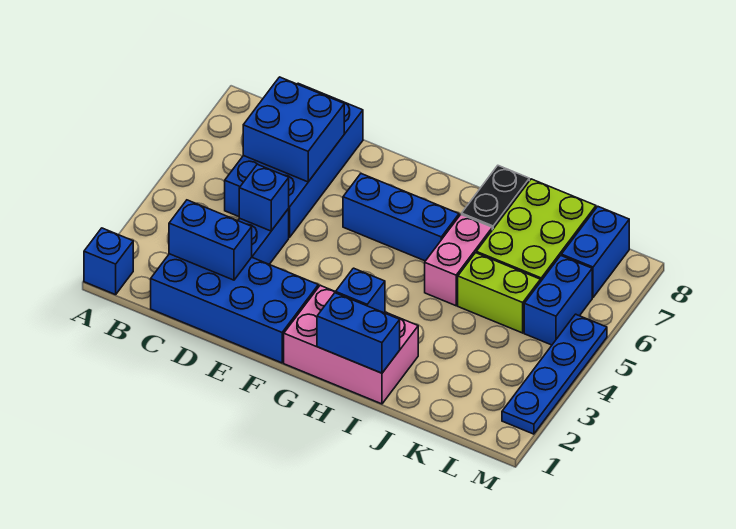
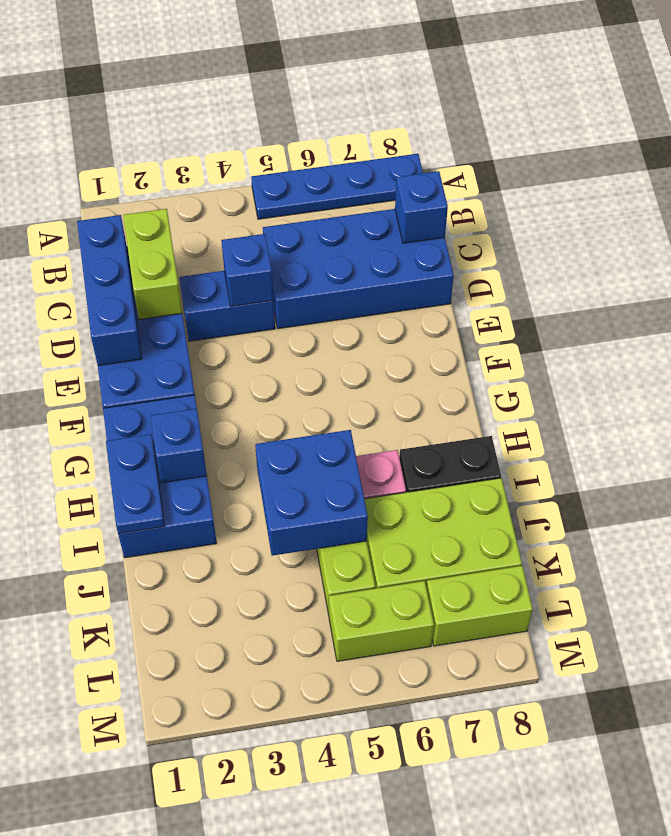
blue 1x1 brick [84,228,133,295] -> blue 1x1 brick moved to [395,171,448,243]
blue 1x2 brick [169,200,252,280] -> lime 1x2 brick [123,209,182,320]
blue 2x2 brick [243,77,344,182] -> blue 2x2 brick moved to [255,430,368,556]
blue 1x3 brick [343,174,459,261] -> blue 1x3 brick moved to [77,215,142,366]
pink 2x3 brick [284,285,418,404] -> blue 2x3 brick [103,395,217,558]
blue 1x2 brick [317,293,400,373] -> blue 1x2 plate [106,434,164,534]
blue 1x2 brick [524,256,592,345] -> lime 1x2 brick [329,581,434,661]
blue 1x2 brick [561,206,629,297] -> lime 1x2 brick [426,566,533,646]
blue 1x4 plate [502,314,607,434] -> blue 1x4 plate moved to [251,154,423,219]

